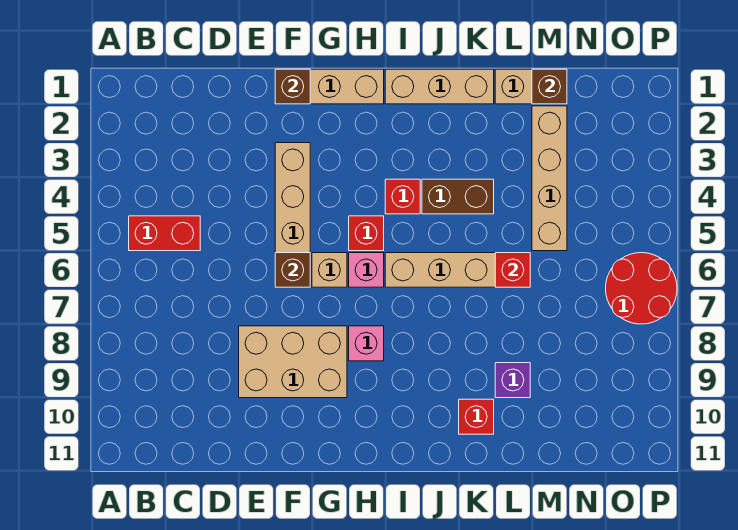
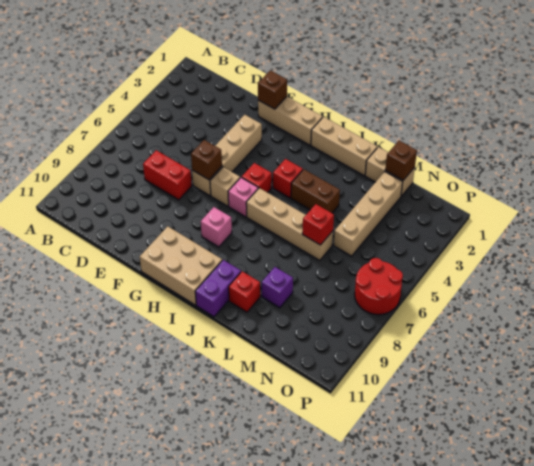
red 1x2 brick [129,216,200,251] -> red 1x2 brick moved to [143,150,192,200]
tan 2x3 brick [239,326,347,398] -> tan 2x3 brick moved to [140,226,222,305]
none -> purple 1x2 brick [195,260,241,317]

